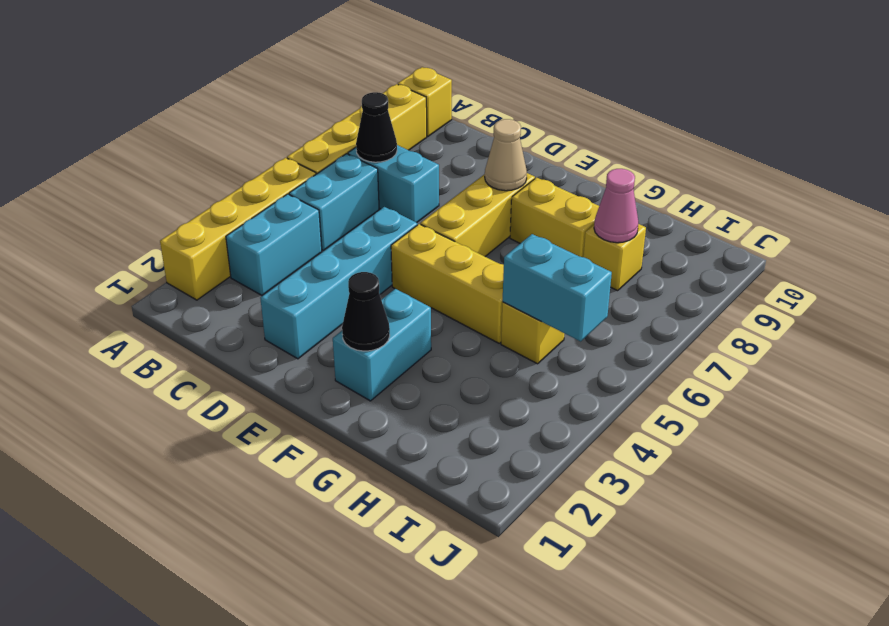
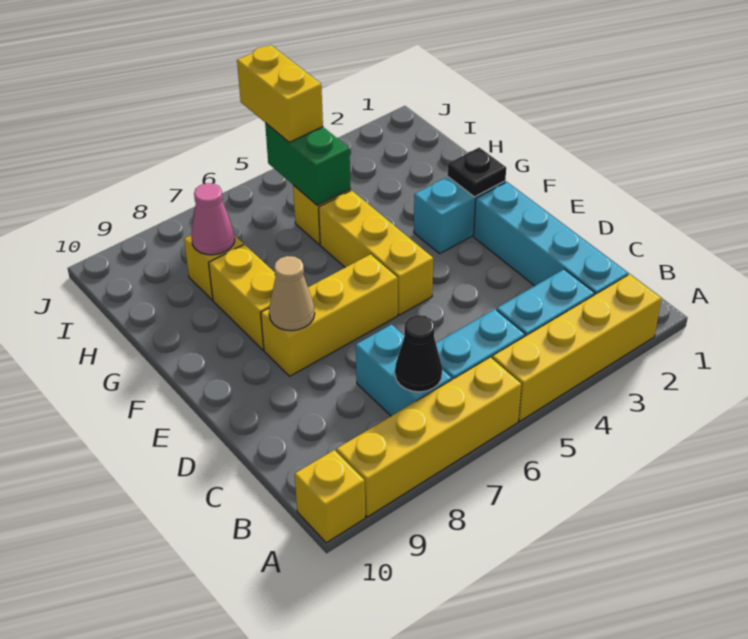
cyan 1x4 brick [260,207,417,359] -> cyan 1x4 brick turned to [474,182,628,294]
black 1x1 cone [342,272,390,351] -> black 1x1 plate [448,148,506,197]
cyan 1x2 brick [503,234,612,341] -> green 1x2 brick [265,123,351,205]
none -> yellow 1x2 brick [237,45,323,142]

